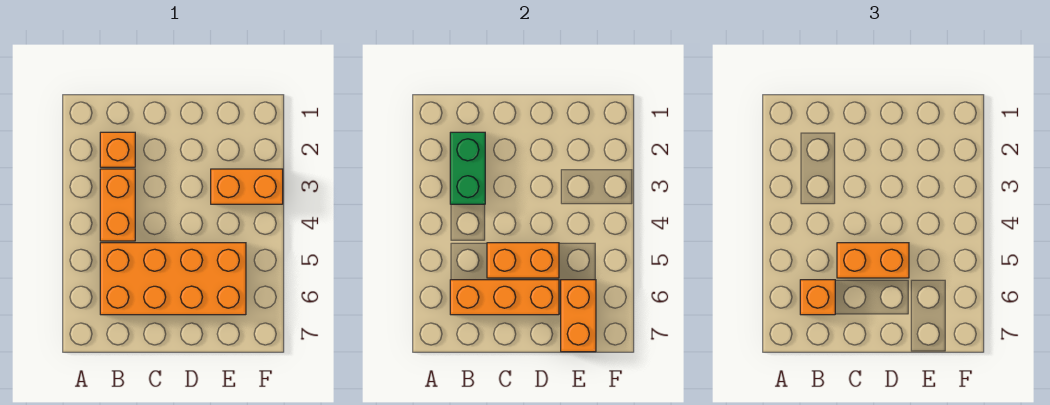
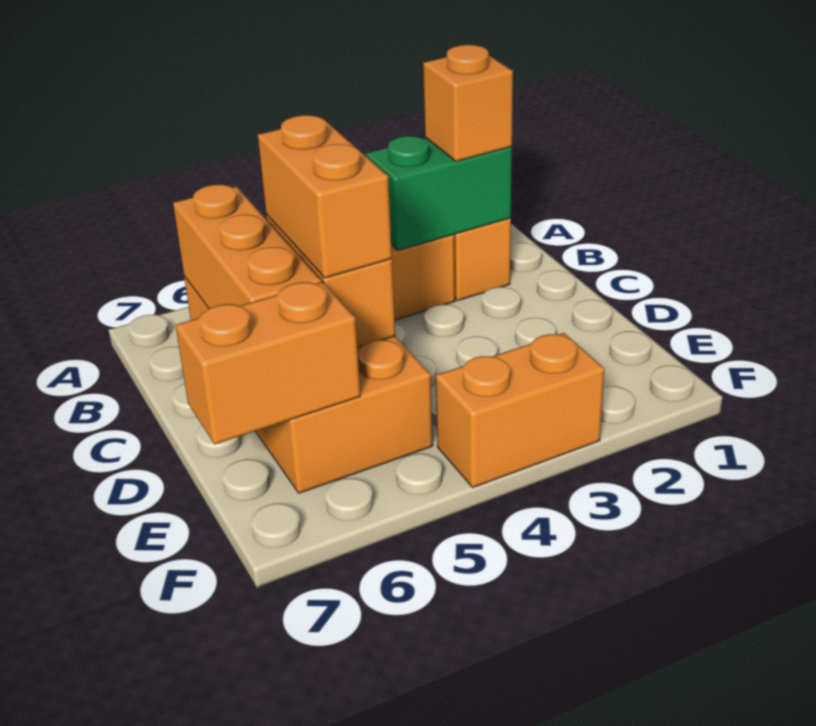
orange 1x1 brick [800,280,835,315] -> orange 1x1 brick moved to [423,45,513,161]
orange 1x2 brick [211,169,283,204] -> orange 1x2 brick turned to [436,333,604,487]

